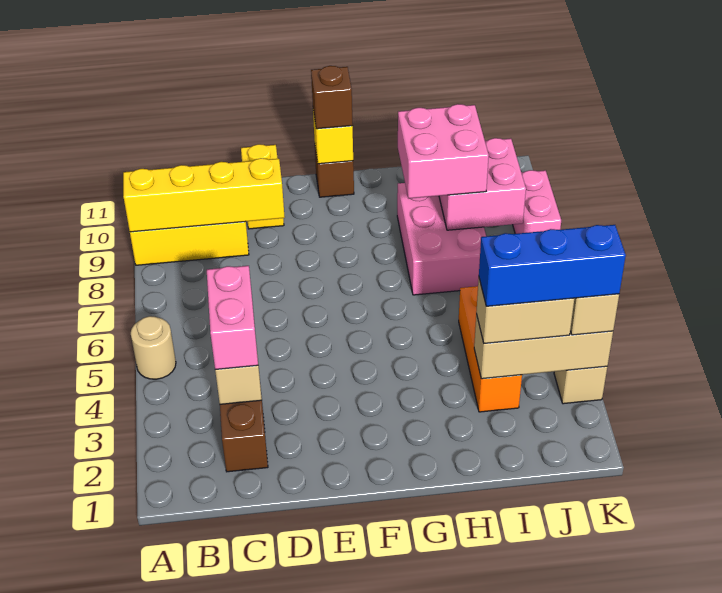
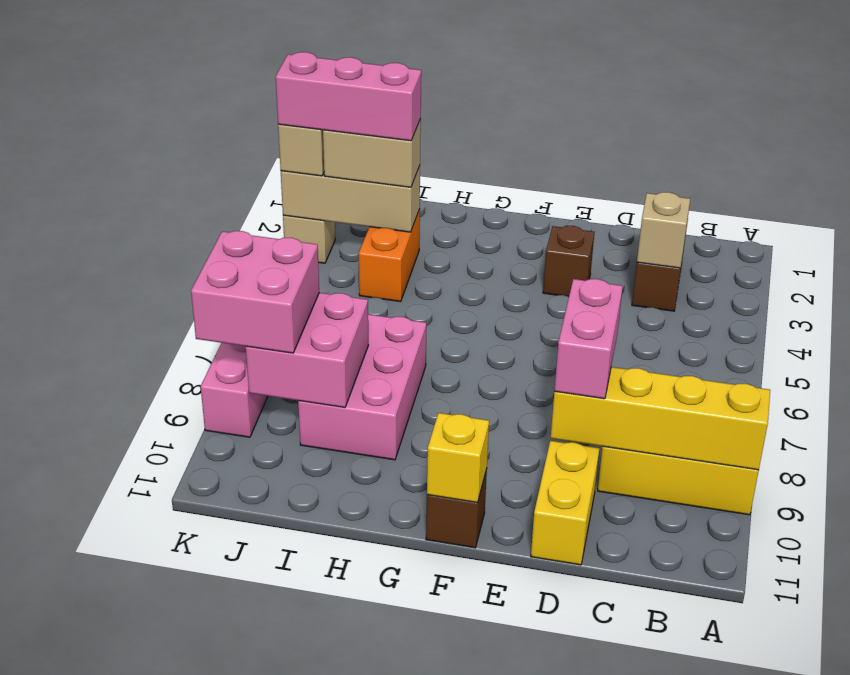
tan 1x1 round brick [131,316,176,379] -> none
pink 1x2 brick [207,266,258,370] -> pink 1x2 brick moved to [554,279,623,399]
brown 1x1 brick [311,66,353,129] -> brown 1x1 brick moved to [543,226,594,297]
pink 2x2 brick [398,104,489,198] -> pink 2x2 brick moved to [191,231,319,353]
orange 1x3 brick [459,286,522,412] -> orange 1x2 brick [359,209,420,302]
blue 1x3 brick [479,225,626,306] -> pink 1x3 brick [276,52,421,141]

